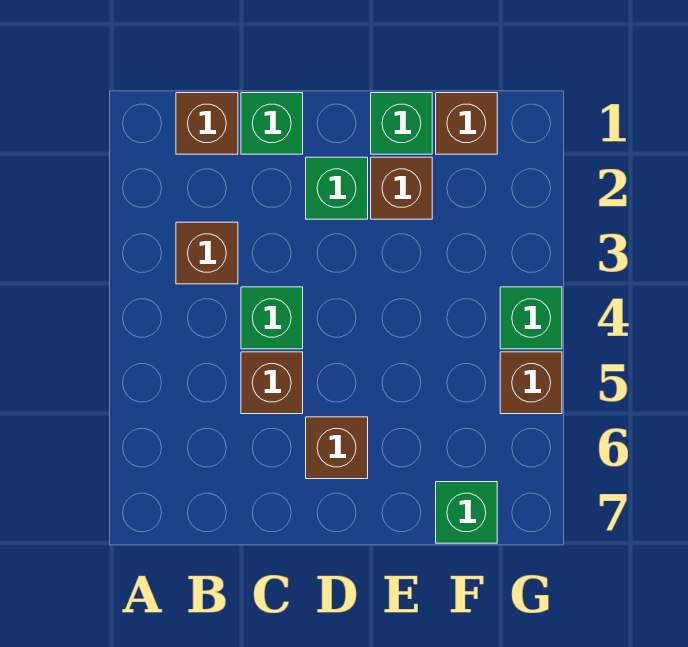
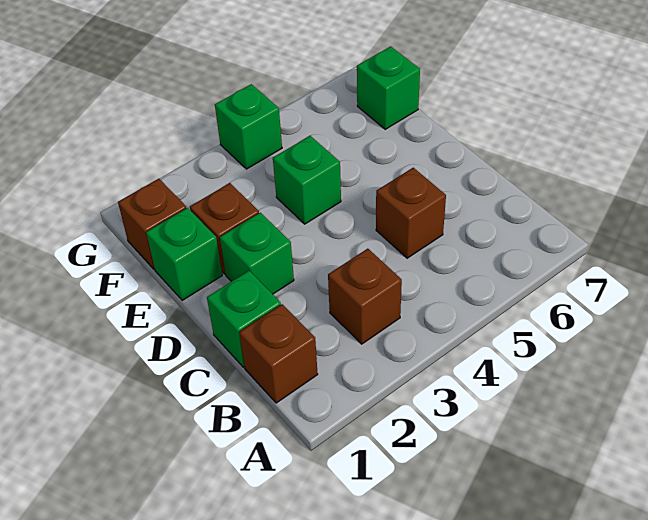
green 1x1 brick [241,287,303,349] -> green 1x1 brick moved to [273,136,341,224]
brown 1x1 brick [306,417,368,479] -> none
brown 1x1 brick [500,352,562,414] -> none

